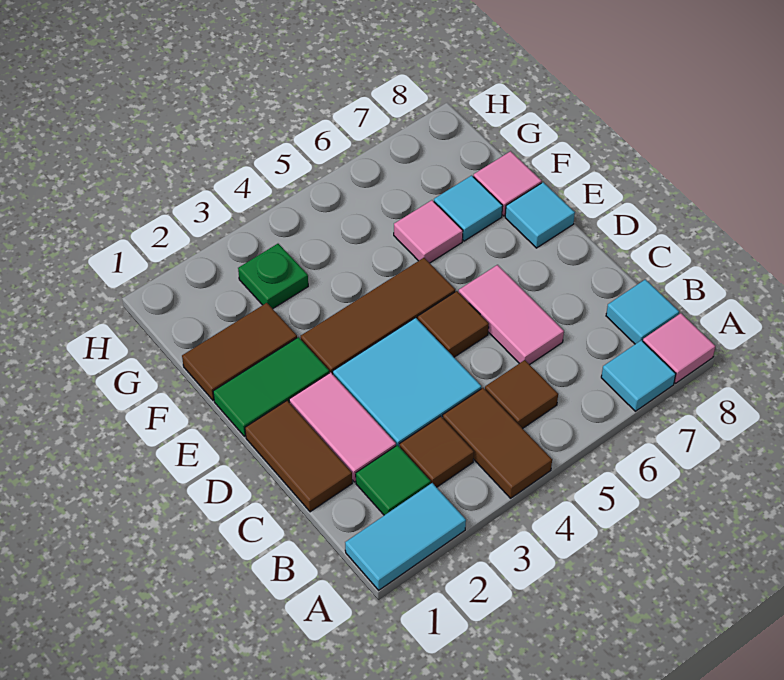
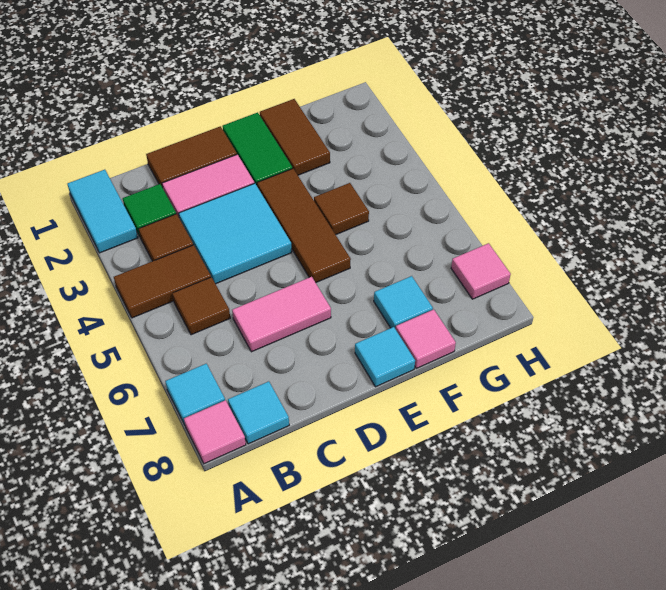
brown 1x1 tile [418,291,489,357] -> brown 1x1 tile moved to [314,183,369,235]
pink 1x1 tile [394,200,463,263] -> pink 1x1 tile moved to [451,243,511,299]
green 1x1 plate [238,244,308,309] -> none

